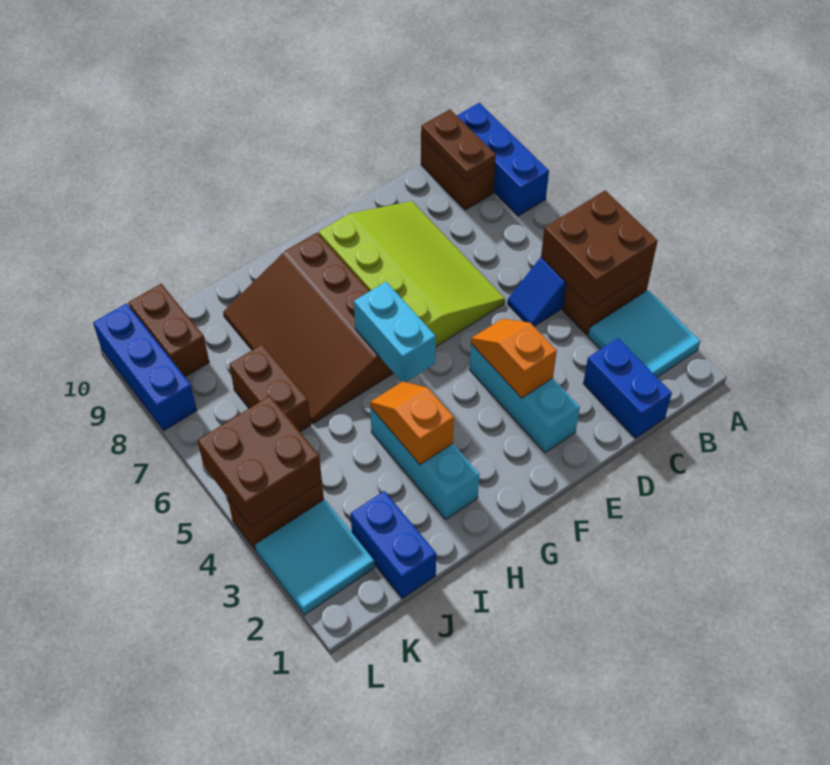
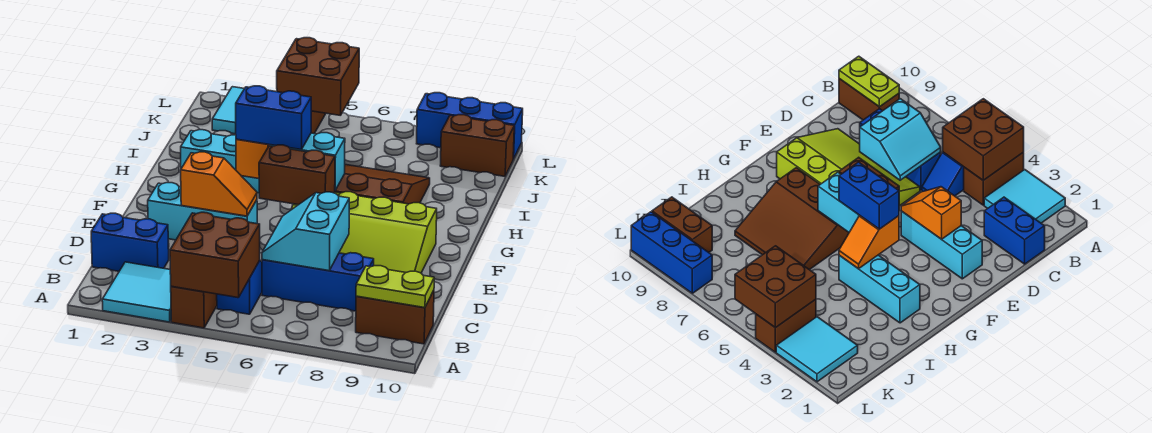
blue 1x3 brick [457,103,549,216] -> blue 1x3 brick moved to [262,253,374,311]
brown 1x2 plate [421,109,496,181] -> lime 1x2 plate [356,266,434,308]
none -> cyan 2x2 slope [262,192,349,271]
brown 3x4 slope [223,233,393,423] -> brown 3x3 slope [335,165,430,204]
orange 1x2 slope [370,381,454,465] -> orange 1x2 slope turned to [236,139,269,179]
blue 1x2 brick [350,491,436,598] -> blue 1x2 brick moved to [236,86,311,150]
brown 1x2 brick [229,344,311,432] -> brown 1x2 brick moved to [259,145,335,205]

